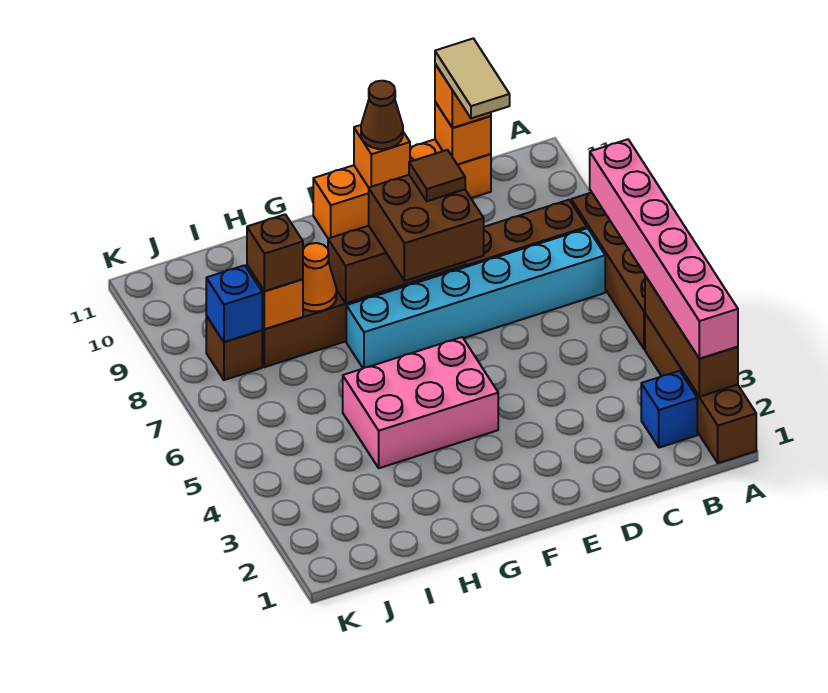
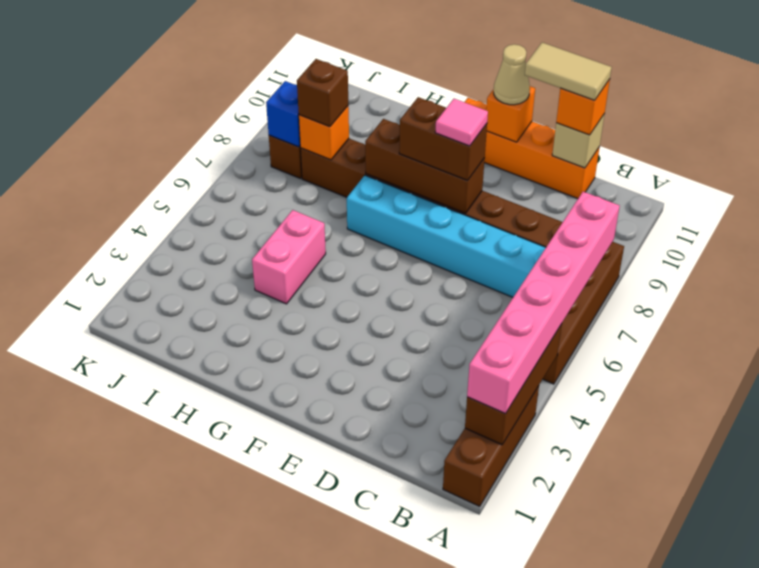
brown 1x4 brick [645,314,756,463] -> brown 1x3 brick [443,386,539,506]
blue 1x1 brick [641,371,697,448] -> none
tan 1x2 tile [435,38,510,118] -> tan 1x2 tile turned to [525,42,612,100]
orange 1x1 brick [435,102,491,164] -> tan 1x1 brick [552,115,604,168]
brown 2x2 brick [369,175,484,281] -> brown 1x2 brick [399,97,487,181]
brown 1x1 tile [409,150,465,201] -> pink 1x1 tile [435,99,488,146]
brown 1x1 cone [361,81,403,149] -> tan 1x1 cone [494,44,530,105]
pink 2x3 brick [343,337,498,468] -> pink 1x2 brick [252,210,326,304]
orange 1x1 cone [303,243,337,311] -> none

